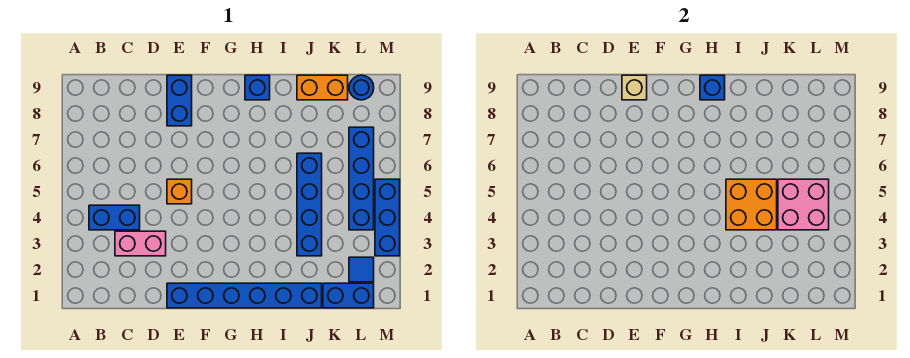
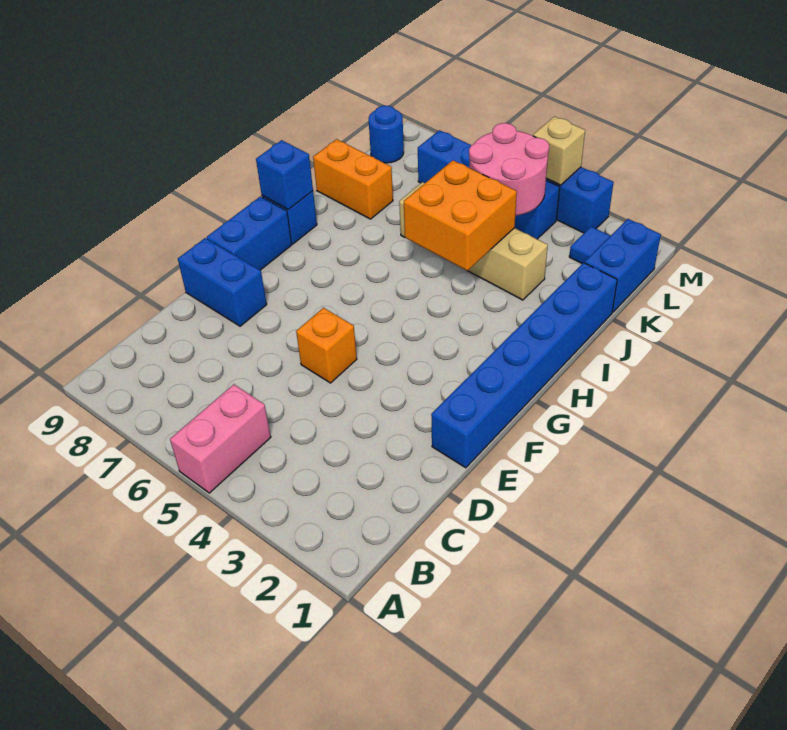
blue 1x2 brick [89,205,140,230] -> blue 1x2 brick moved to [207,196,292,270]
pink 1x2 brick [115,231,166,256] -> pink 1x2 brick moved to [170,384,271,493]
tan 1x1 brick [622,75,647,100] -> tan 1x1 brick moved to [533,116,585,185]
blue 1x4 brick [297,153,322,256] -> tan 1x4 brick [399,182,548,300]
orange 1x2 brick [297,75,348,100] -> orange 1x2 brick turned to [313,139,393,219]
pink 2x2 brick [778,179,829,230] -> pink 2x2 round brick [469,123,549,216]

